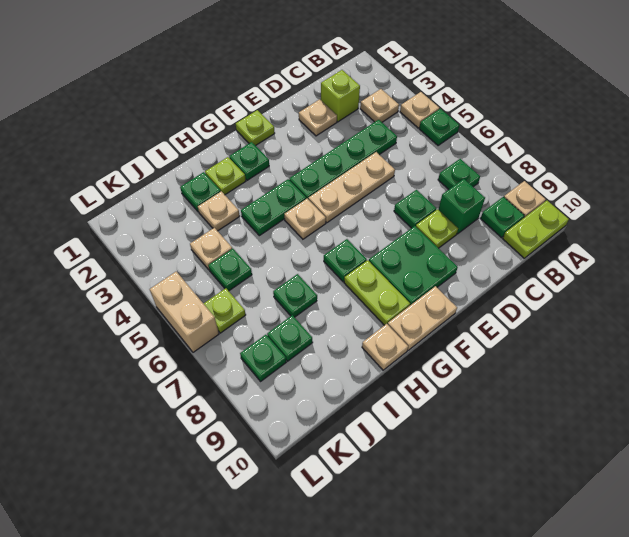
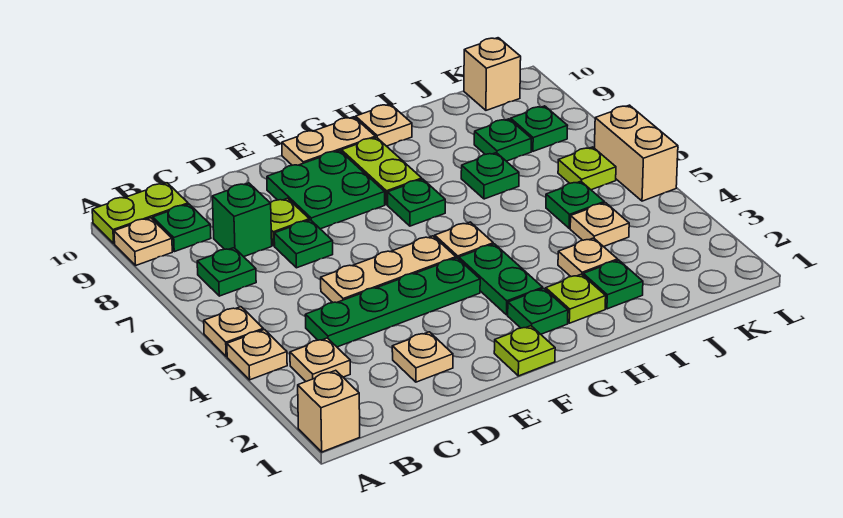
none -> tan 1x1 brick [298,370,360,452]
green 1x1 plate [419,109,459,146] -> tan 1x1 plate [204,307,263,356]
lime 1x1 brick [321,70,360,122] -> none
green 1x2 plate [241,179,306,236] -> green 1x2 plate turned to [459,244,543,315]
none -> tan 1x1 brick [464,38,521,110]

